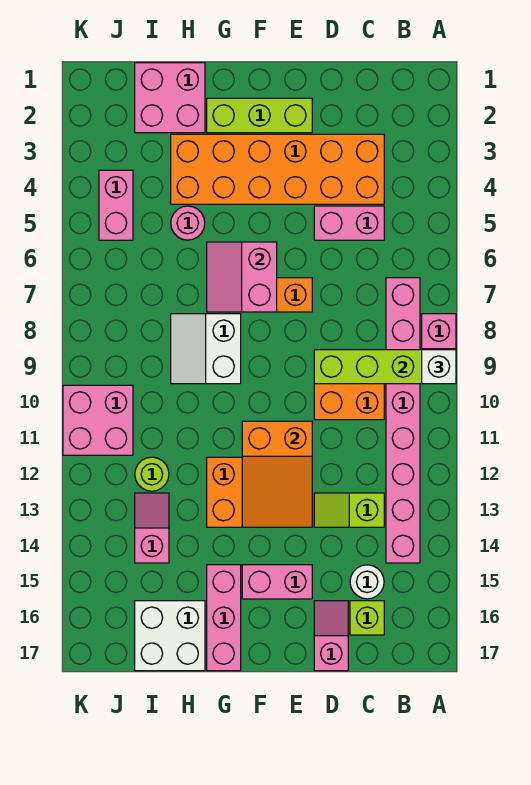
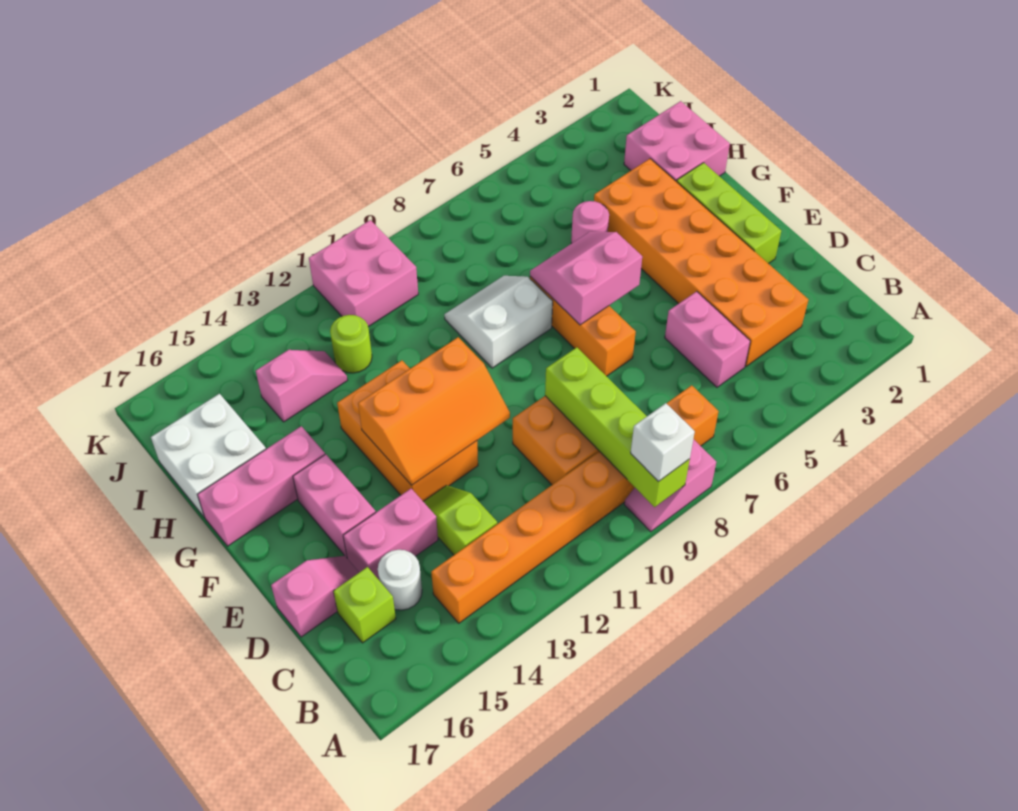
pink 1x8 brick [386,278,420,563] -> orange 1x8 brick [431,385,719,623]
orange 2x3 slope [242,421,312,527] -> orange 2x3 slope turned to [358,337,510,485]
pink 1x2 brick [99,170,133,240] -> pink 1x2 brick moved to [343,489,438,580]

